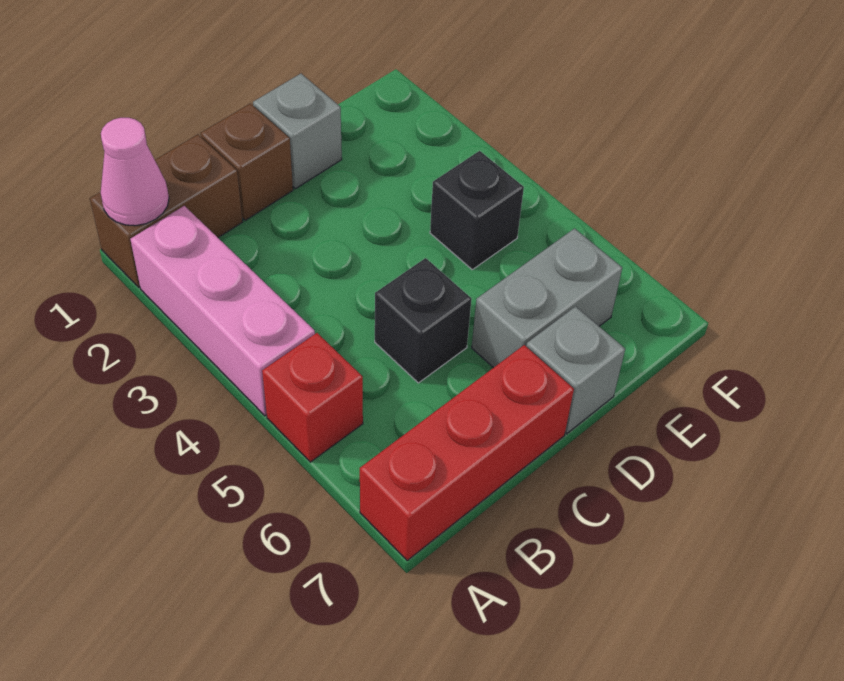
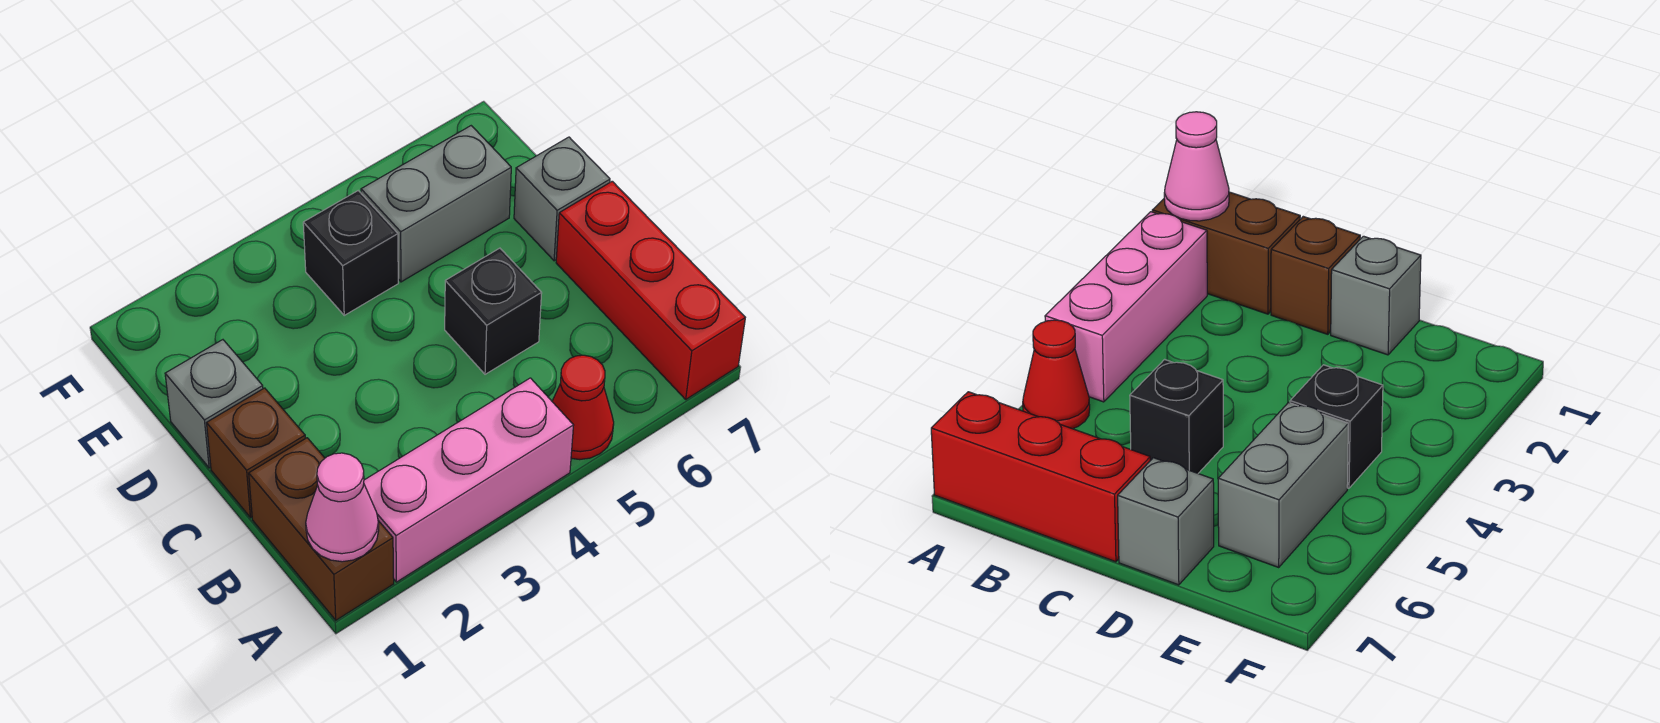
red 1x1 brick [262,333,363,462] -> red 1x1 cone [552,355,614,460]
grey 1x2 brick [472,229,622,368] -> grey 1x2 brick turned to [361,126,511,282]

